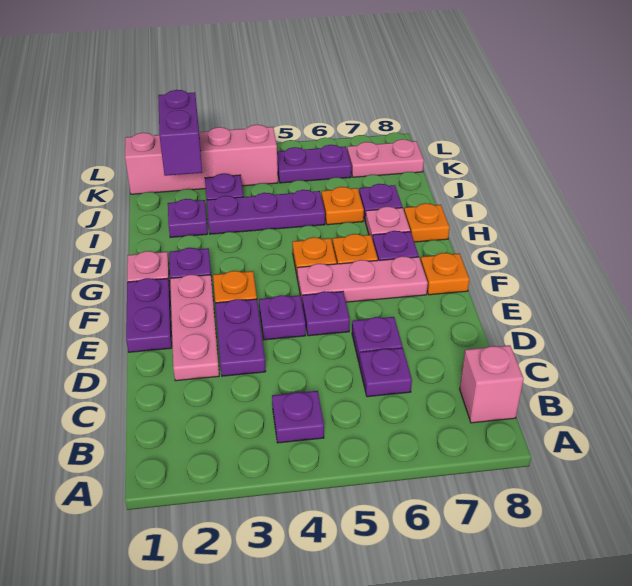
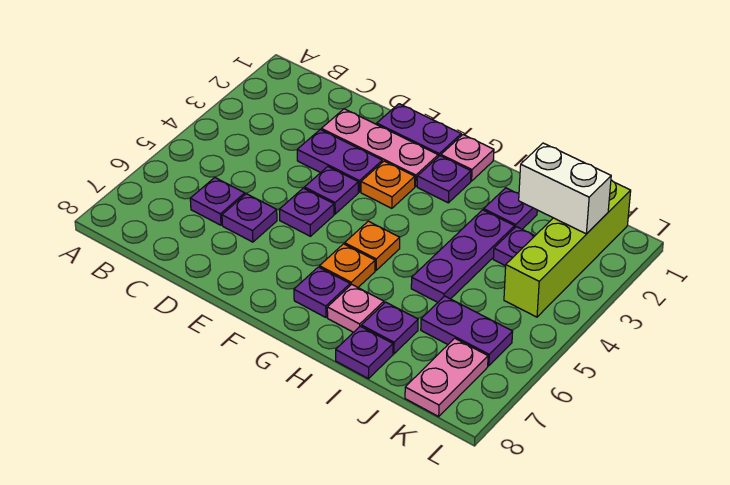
purple 1x1 plate [272,391,324,443] -> purple 1x1 plate moved to [336,326,393,379]
pink 1x1 brick [460,345,524,423] -> none
pink 1x3 plate [297,256,428,306] -> none
orange 1x1 plate [421,253,469,295] -> none
orange 1x1 plate [404,203,450,242] -> none
orange 1x1 plate [322,187,364,225] -> none
purple 1x2 brick [158,90,202,176] -> white 1x2 brick [519,143,611,234]
pink 1x4 brick [125,125,278,194] -> lime 1x4 brick [504,180,631,317]
purple 1x2 plate [277,145,351,183] -> purple 1x2 plate turned to [421,296,513,366]

